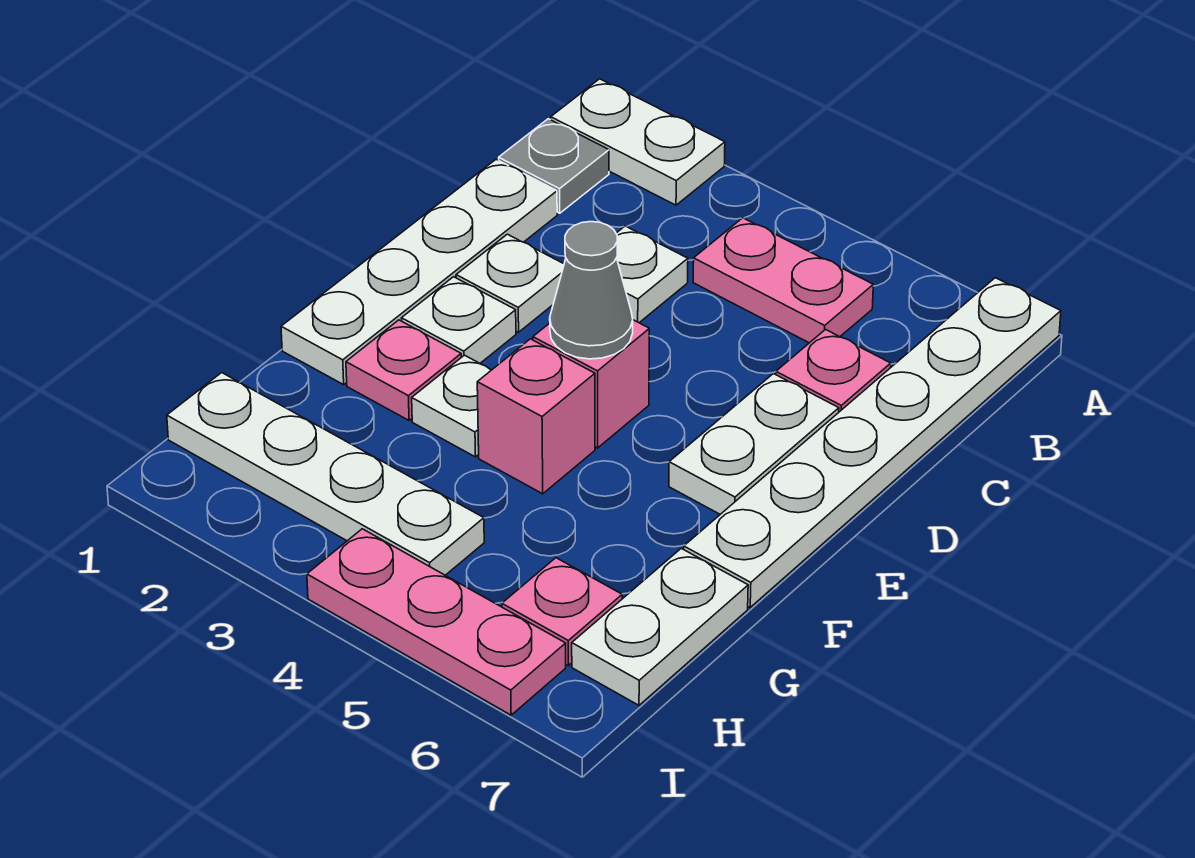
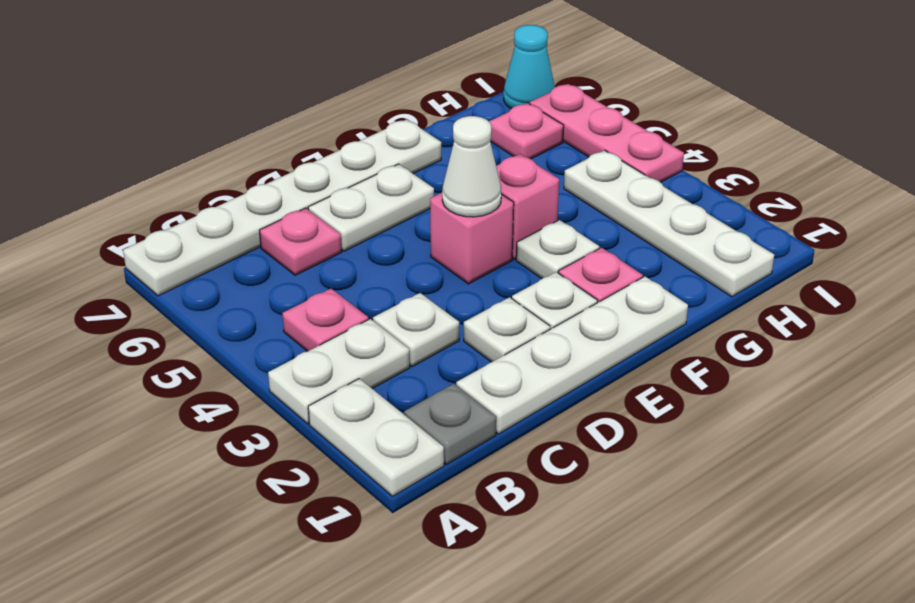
pink 1x2 plate [693,218,873,343] -> pink 1x1 plate [282,289,369,351]
grey 1x1 cone [550,222,633,359] -> white 1x1 cone [442,116,501,217]
white 1x2 plate [572,548,748,705] -> white 1x2 plate moved to [268,319,410,424]
none -> cyan 1x1 cone [504,25,555,109]

